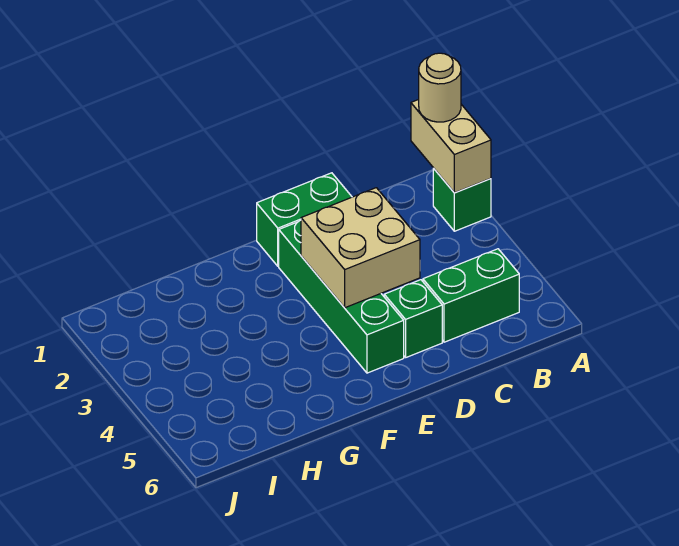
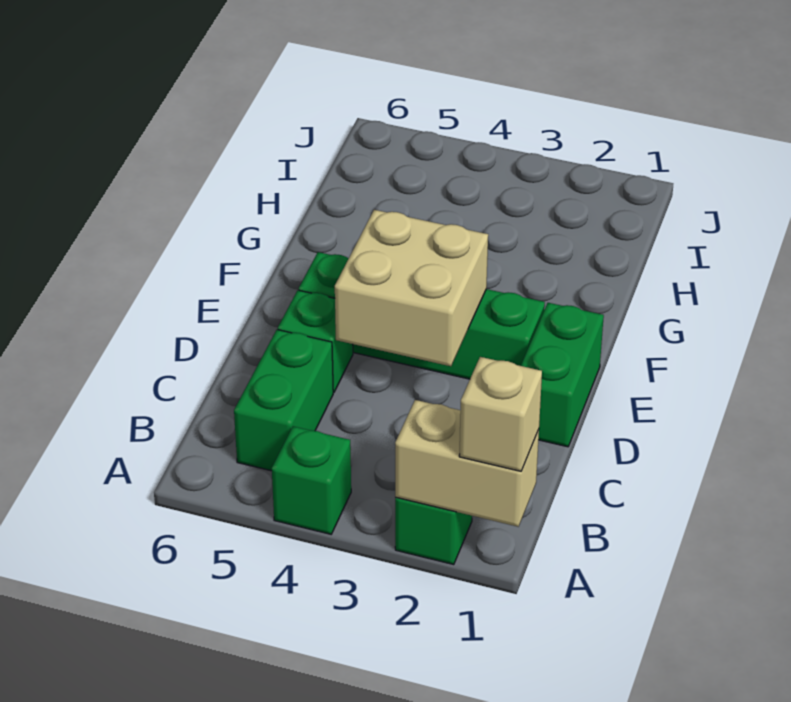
tan 1x1 round brick [419,53,461,122] -> tan 1x1 brick [459,357,542,471]
none -> green 1x1 brick [272,426,351,534]

